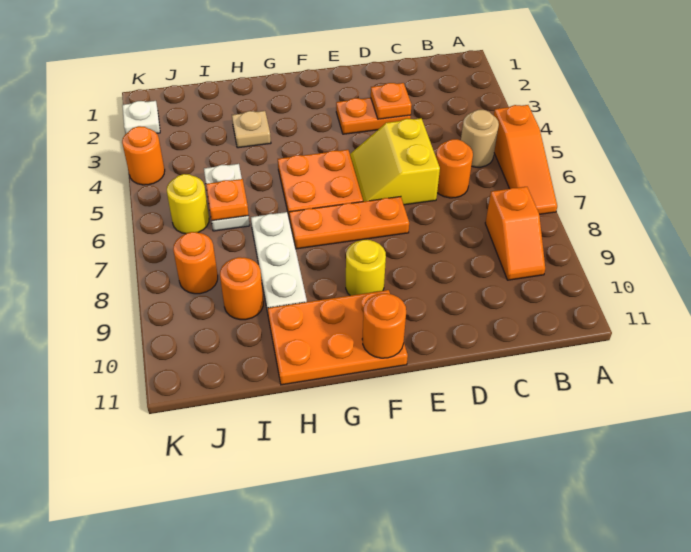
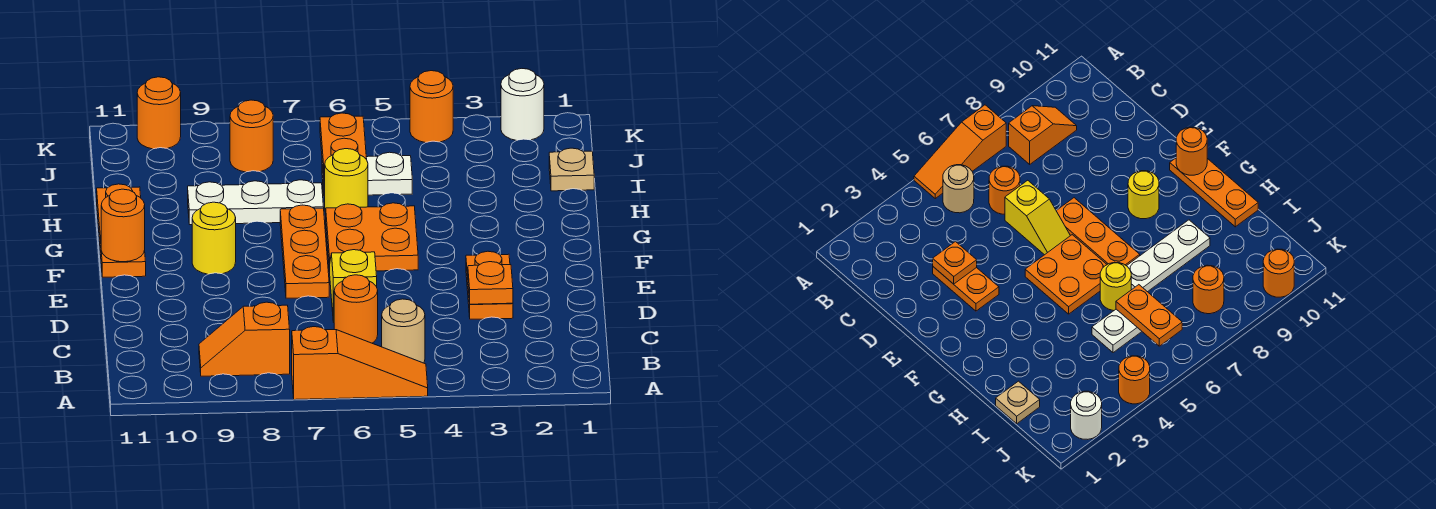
orange 1x3 slope [494,105,557,214] -> orange 1x3 slope turned to [292,327,428,400]
yellow 2x2 slope [350,118,440,205] -> yellow 1x2 slope [330,250,377,322]
orange 2x3 plate [268,290,408,385] -> orange 1x3 plate [97,184,146,277]
tan 1x1 plate [232,111,271,148] -> tan 1x1 plate moved to [549,148,594,191]
orange 1x1 plate [206,179,249,221] -> orange 1x2 plate [320,113,367,181]
orange 1x1 round brick [220,257,263,320] -> orange 1x1 round brick moved to [137,77,181,149]
yellow 1x1 round brick [167,174,209,234] -> yellow 1x1 round brick moved to [325,149,368,211]
white 1x1 plate [122,101,160,134] -> white 1x1 round brick [501,69,544,141]

